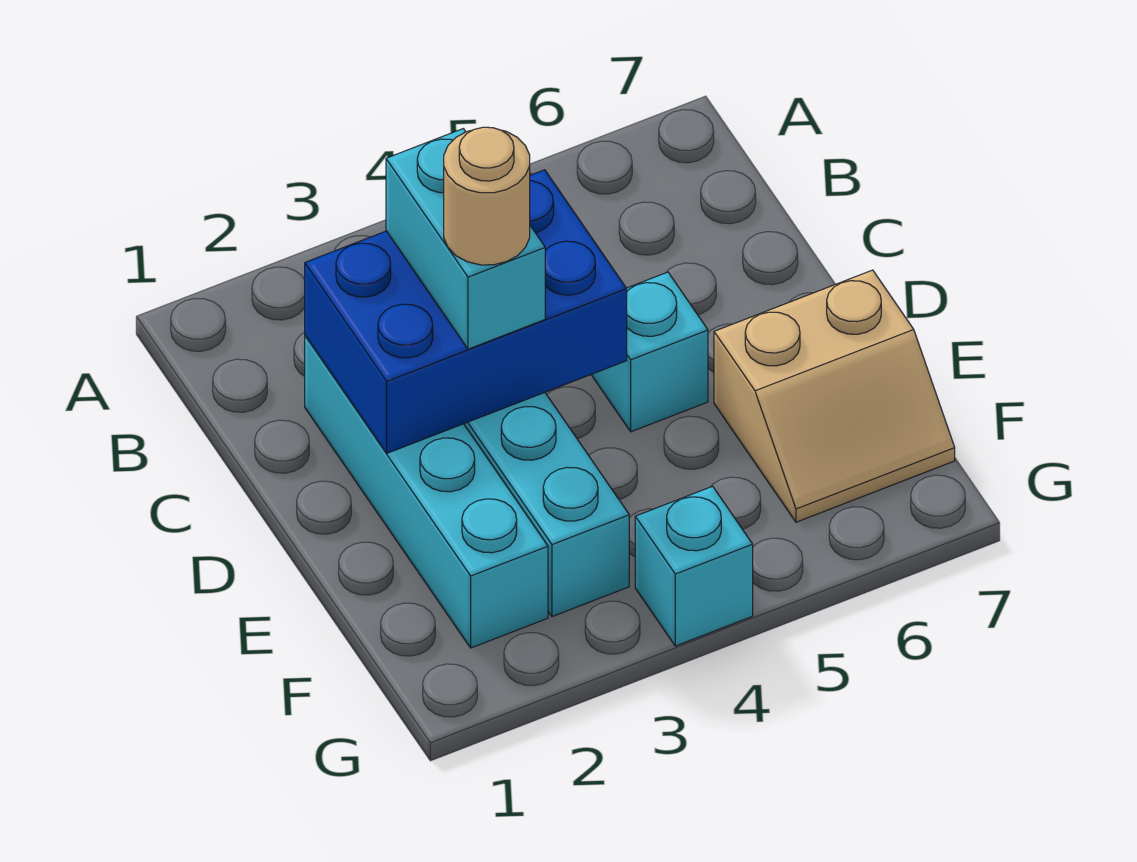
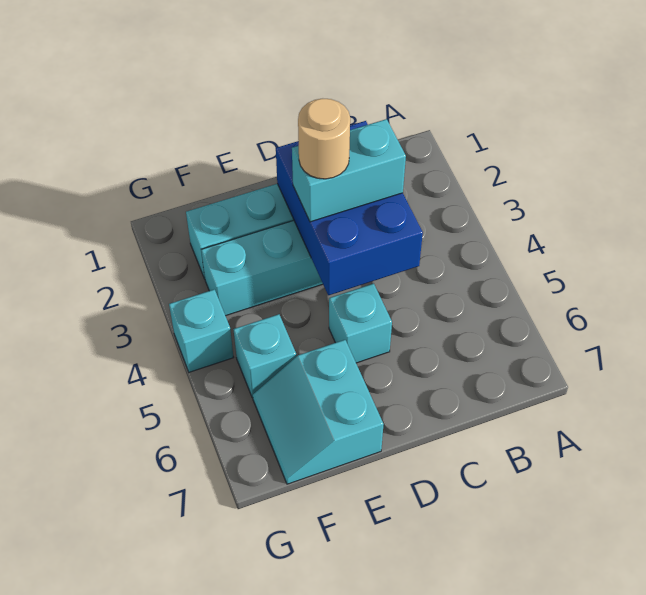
tan 2x2 slope [714,270,955,522] -> cyan 2x2 slope [253,340,384,484]
none -> cyan 1x1 brick [233,314,296,398]

